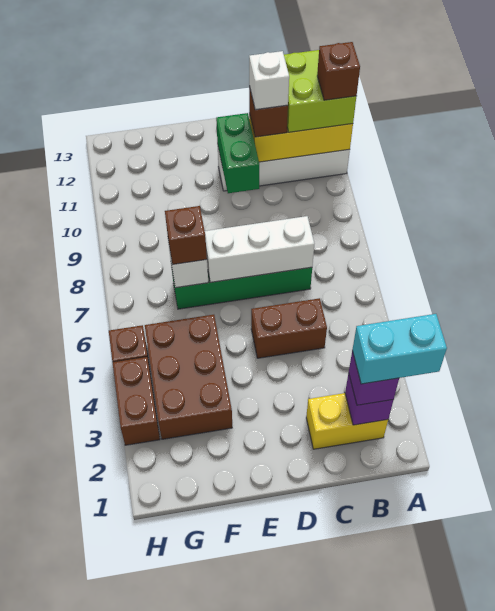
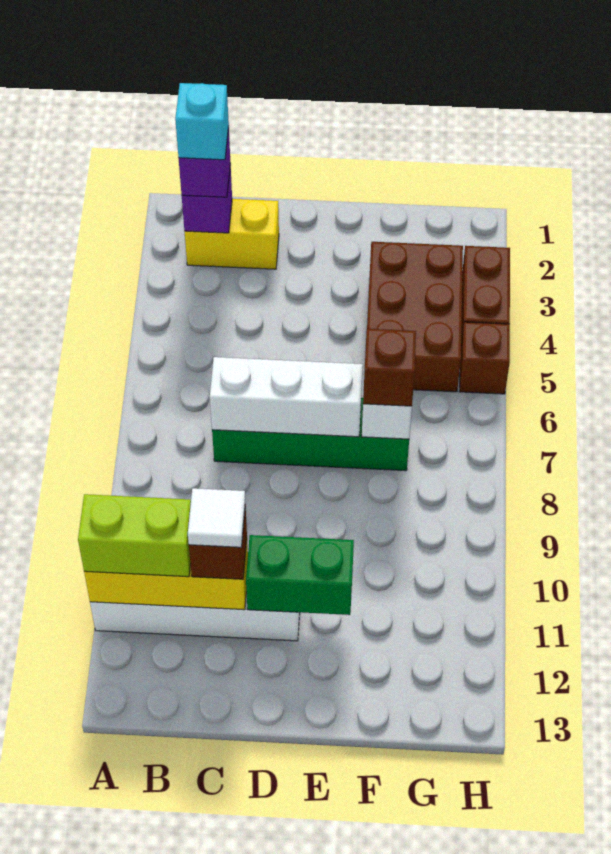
cyan 1x2 brick [352,314,447,384] -> cyan 1x1 brick [175,83,229,160]
lime 2x2 brick [284,50,356,132] -> lime 1x2 brick [78,494,191,577]
brown 1x1 brick [317,42,360,100] -> none
brown 1x2 brick [251,298,327,358] -> none
white 1x1 brick [249,51,289,110] -> white 1x1 tile [188,488,245,547]
green 1x2 brick [216,113,259,193] -> green 1x2 brick turned to [246,535,354,615]

